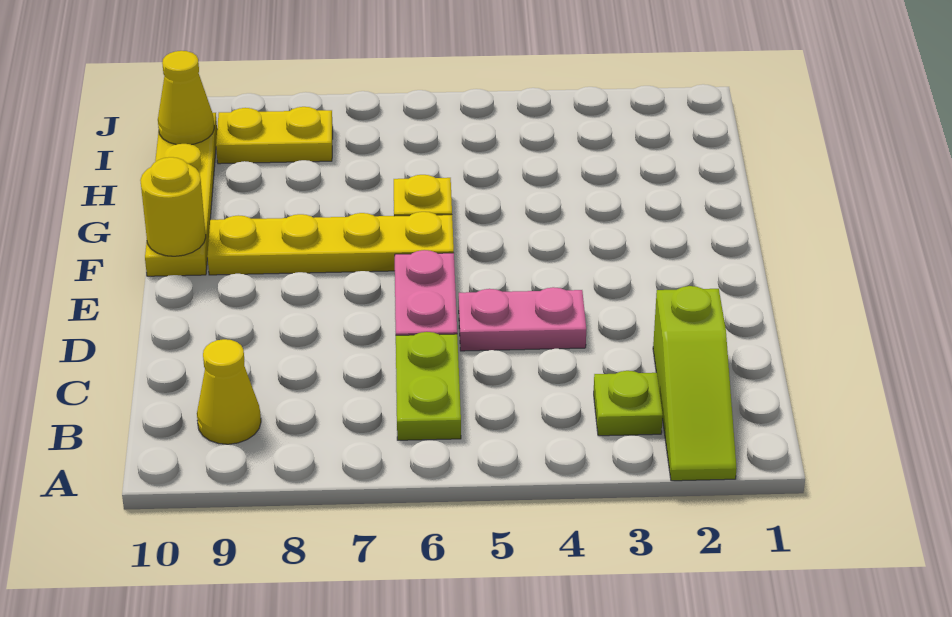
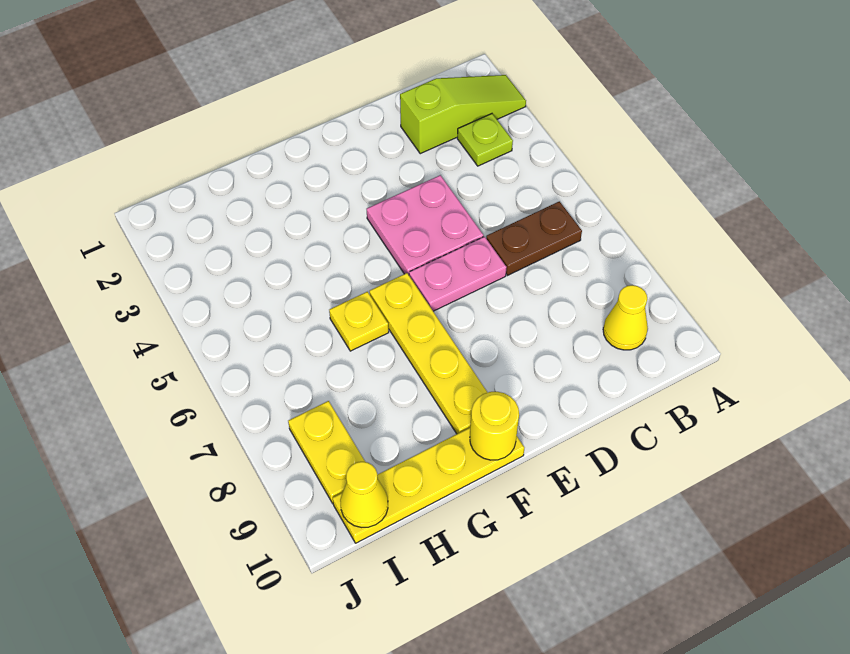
lime 1x2 plate [396,332,461,440] -> brown 1x2 plate [486,201,582,275]
pink 1x2 plate [459,287,586,351] -> pink 2x2 plate [367,175,484,275]

